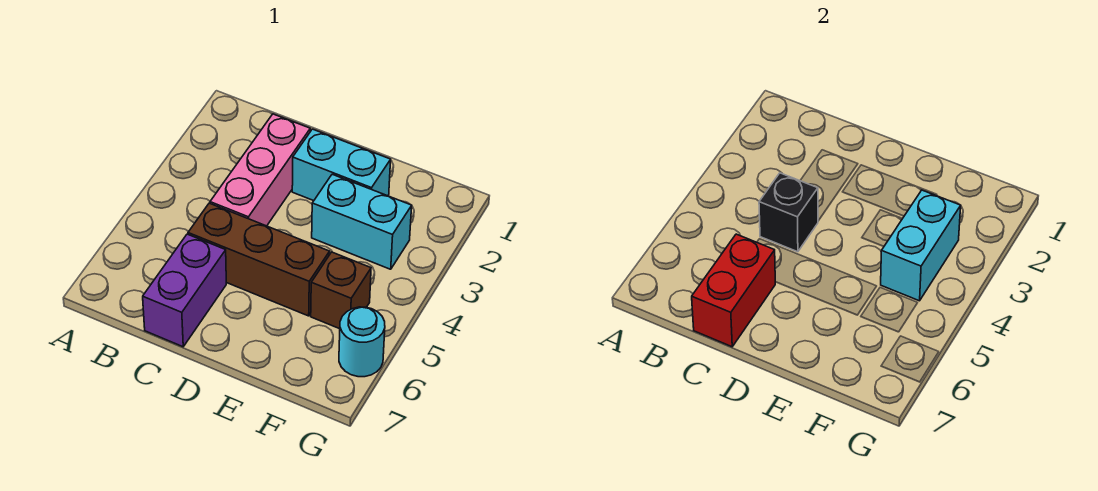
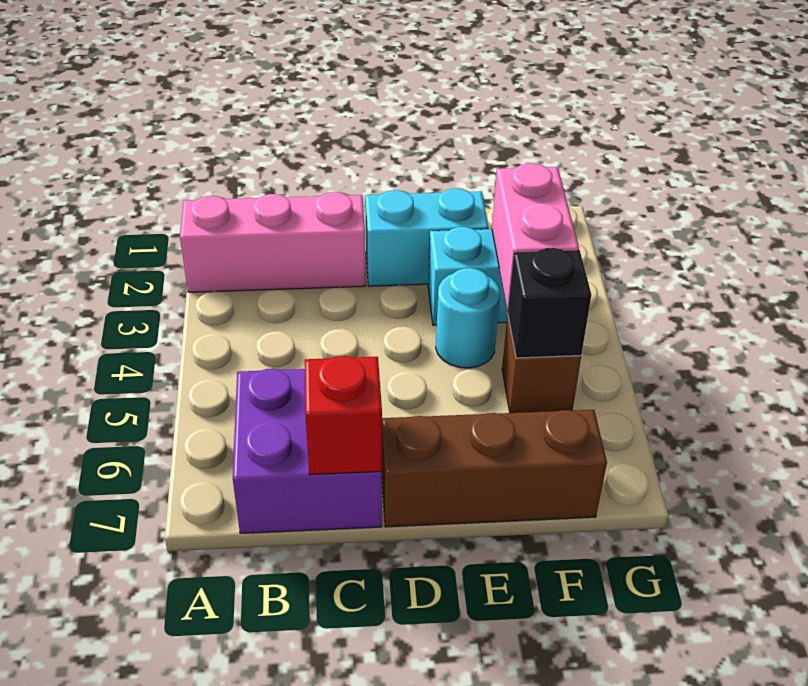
pink 1x3 brick [210,114,310,226] -> pink 1x3 brick turned to [180,192,366,292]
black 1x1 brick [759,173,818,252] -> black 1x1 brick moved to [508,248,591,358]
brown 1x3 brick [188,203,329,316] -> brown 1x3 brick moved to [382,410,607,527]
purple 1x2 brick [143,234,226,347] -> purple 2x2 brick [233,369,382,533]
red 1x2 brick [692,234,775,347] -> red 1x1 brick [305,356,382,475]
cyan 1x2 brick [881,190,961,301] -> pink 1x2 brick [492,163,579,310]
cyan 1x1 round brick [339,307,385,377] -> cyan 1x1 round brick moved to [436,268,500,368]

